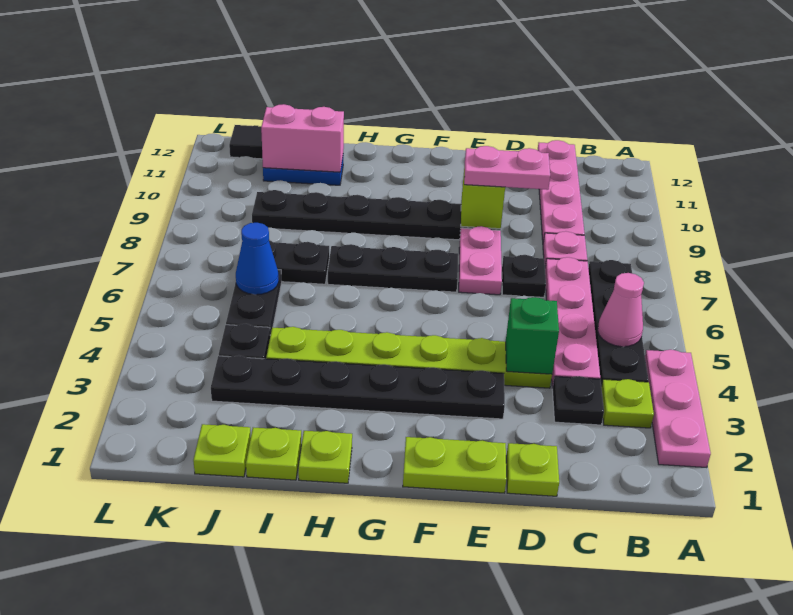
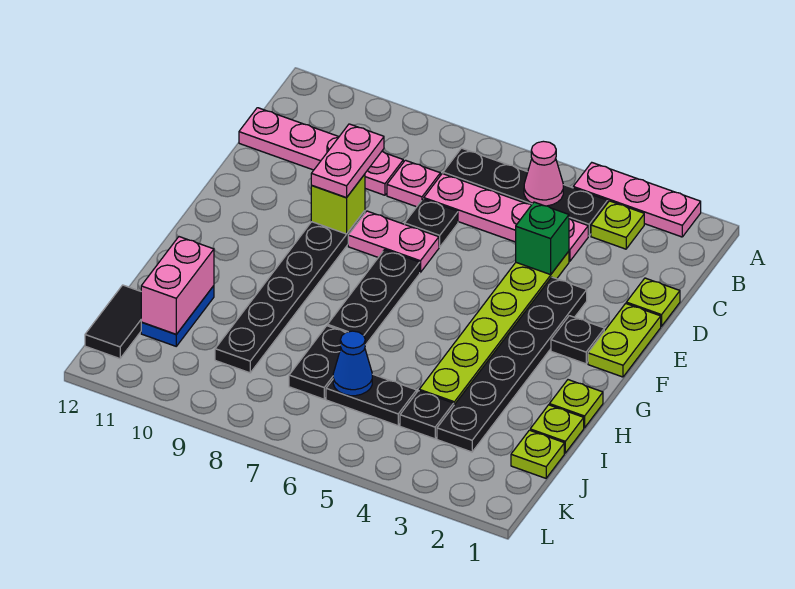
black 1x1 plate [552,376,604,425] -> black 1x1 plate moved to [551,316,604,364]

